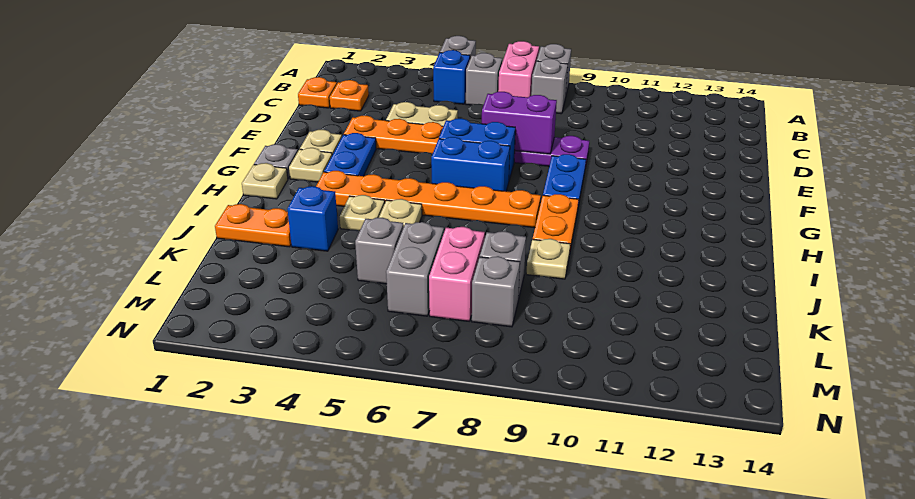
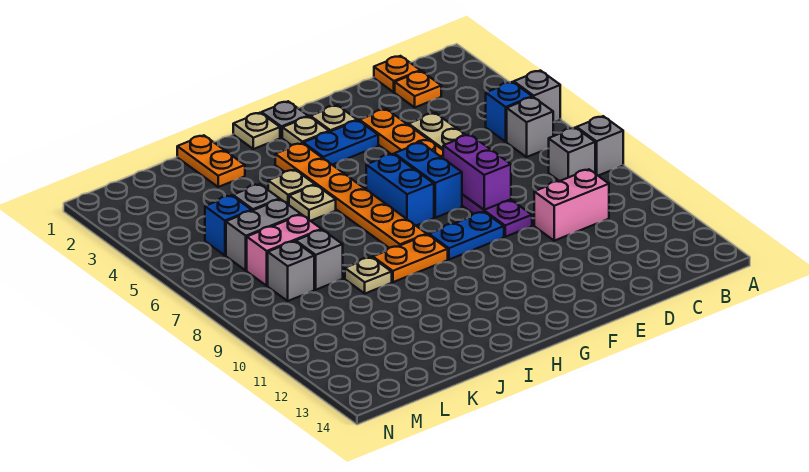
pink 1x2 brick [498,41,539,97] -> pink 1x2 brick moved to [534,169,609,241]
blue 1x1 brick [287,186,338,251] -> blue 1x1 brick moved to [205,195,252,255]

